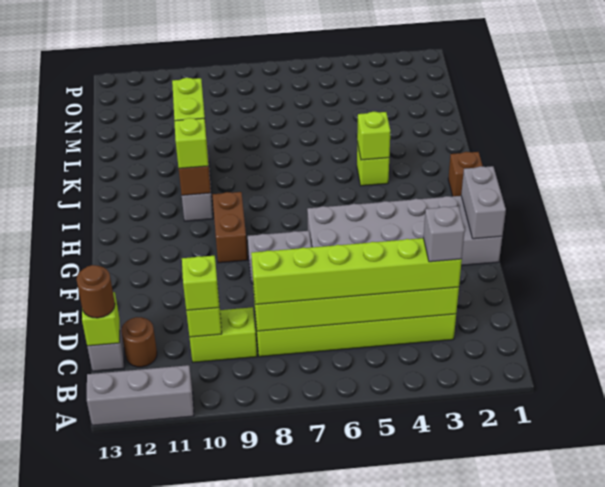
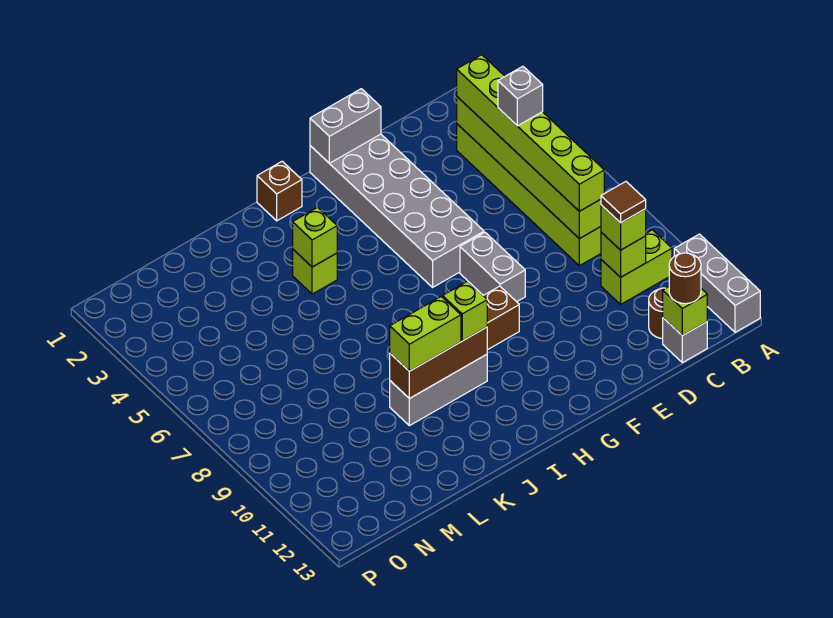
grey 1x1 brick [423,206,465,262] -> grey 1x1 brick moved to [498,66,543,126]
lime 1x2 brick [190,307,257,362] -> lime 1x2 brick turned to [601,230,672,304]
none -> brown 1x1 tile [601,182,646,223]

